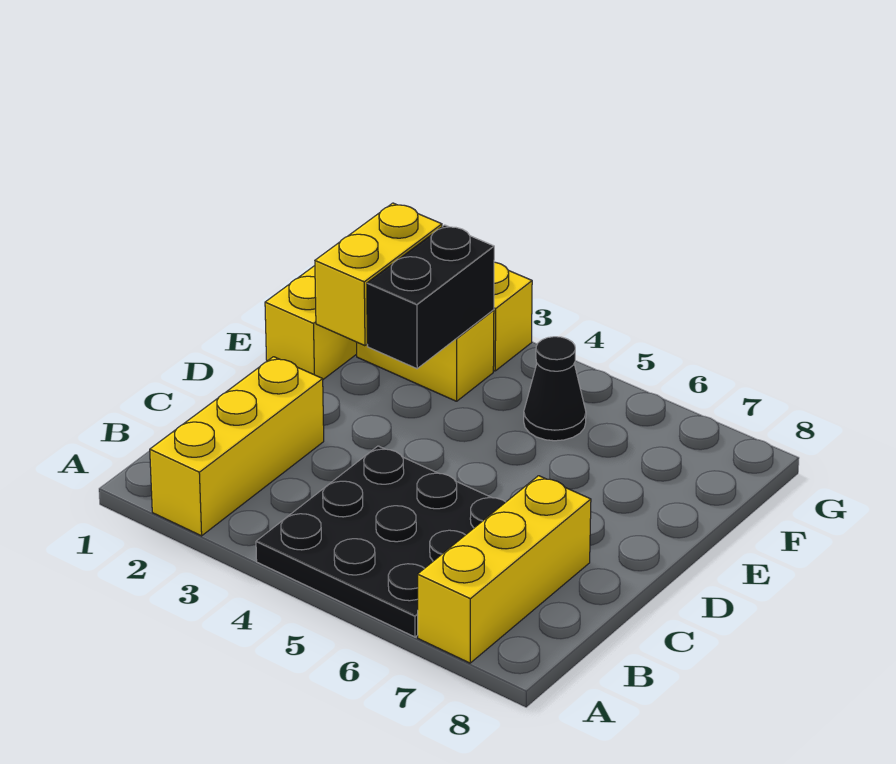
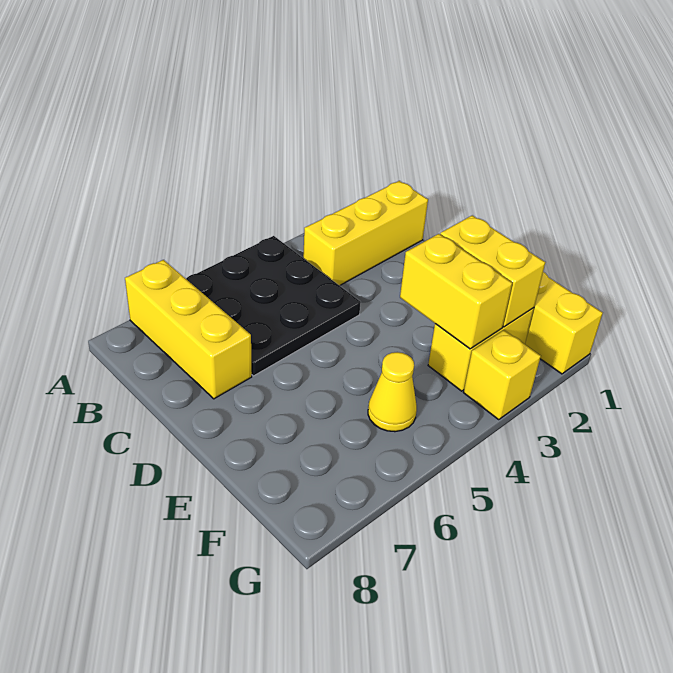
yellow 1x3 brick [150,357,324,536] -> yellow 1x3 brick turned to [303,181,428,286]
black 1x2 brick [367,225,494,369] -> yellow 1x2 brick [400,234,512,349]
black 1x1 cone [524,337,586,441] -> yellow 1x1 cone [368,352,417,432]

